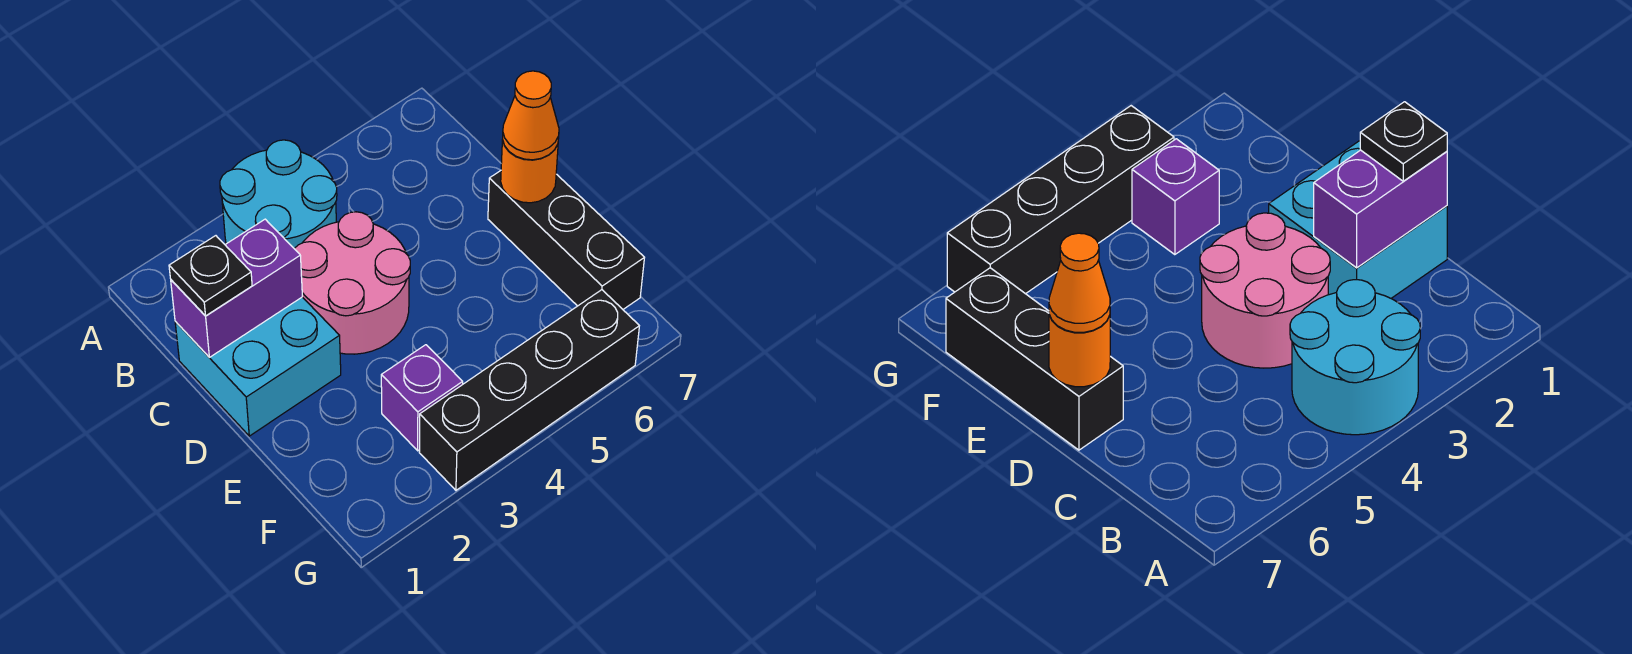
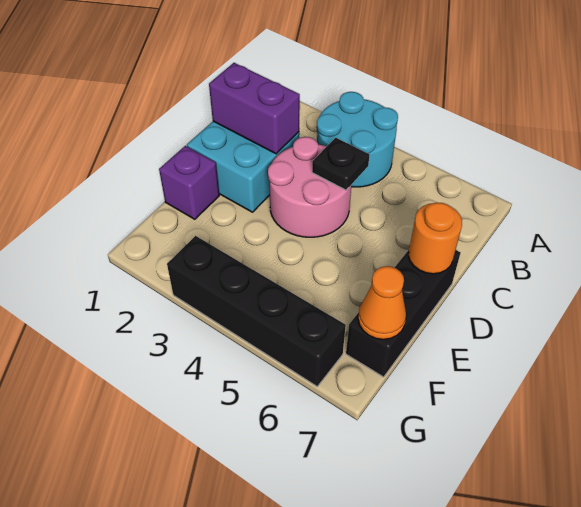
black 1x1 plate [169,236,252,316] -> black 1x1 plate moved to [312,138,369,190]
orange 1x1 cone [502,71,559,160] -> orange 1x1 cone moved to [358,266,406,339]
purple 1x1 brick [381,345,463,451] -> purple 1x1 brick moved to [159,146,219,219]

